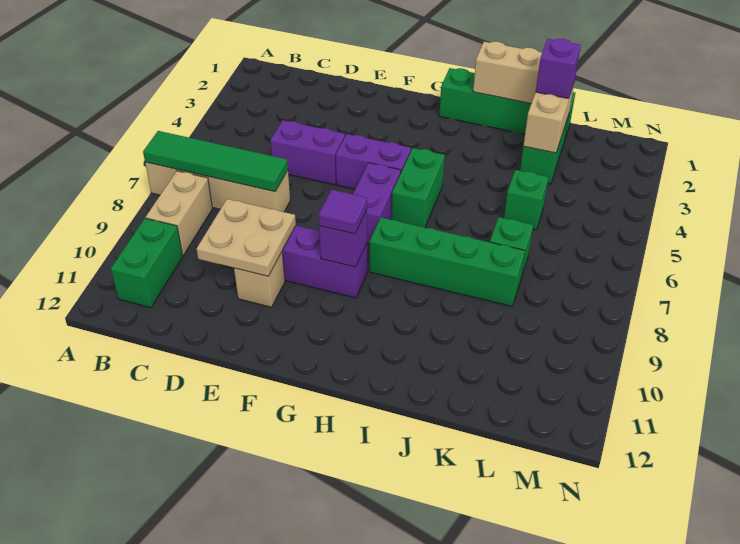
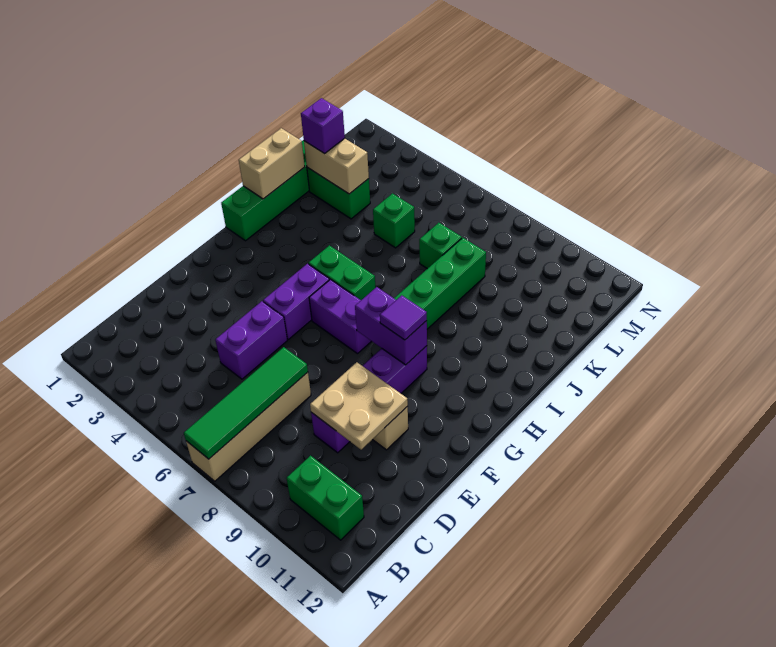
tan 1x2 brick [146,171,212,255] -> none
purple 1x1 brick [319,210,367,267] -> purple 1x2 brick [355,287,427,365]

